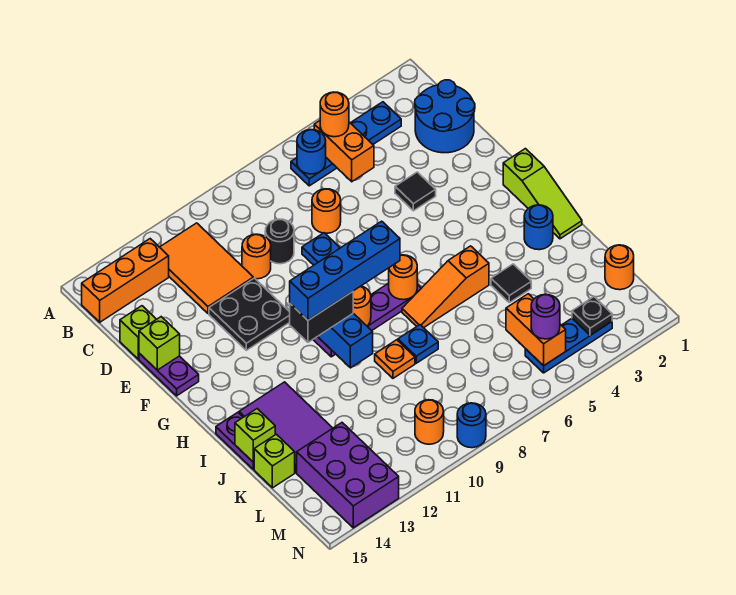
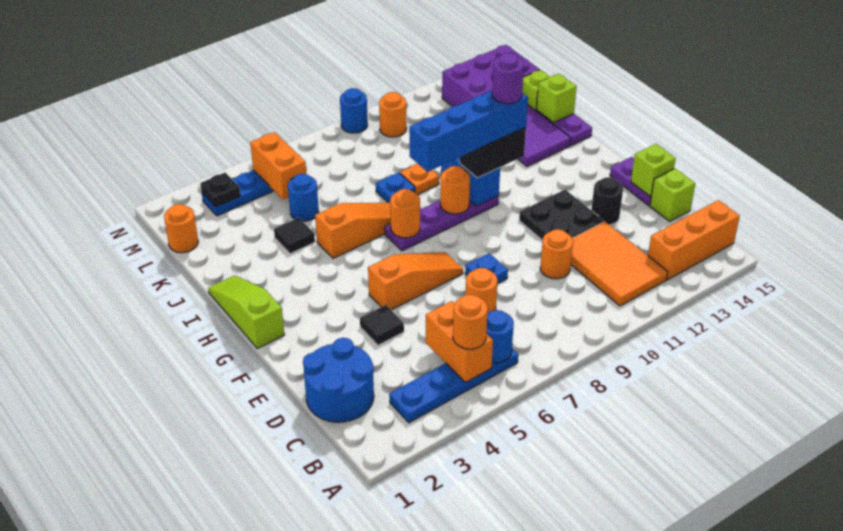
black 1x1 round brick [265,219,294,264] -> black 1x1 round brick moved to [591,177,623,225]
none -> orange 1x3 slope [368,252,463,310]
blue 1x1 round brick [524,205,553,250] -> blue 1x1 round brick moved to [288,174,319,221]
purple 2x3 brick [297,423,399,528] -> purple 2x3 brick turned to [442,45,540,107]
purple 1x1 round brick [531,294,560,339] -> purple 1x1 round brick moved to [492,53,524,104]

